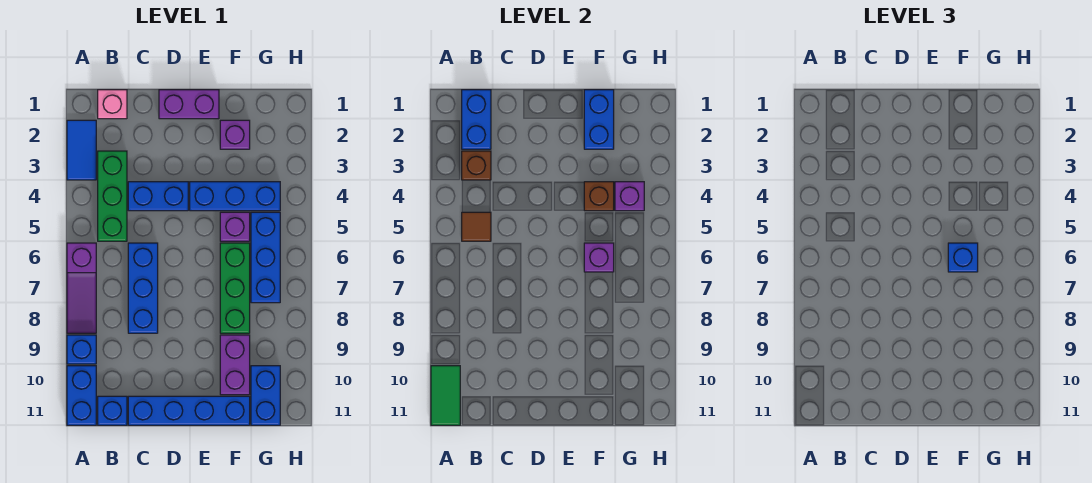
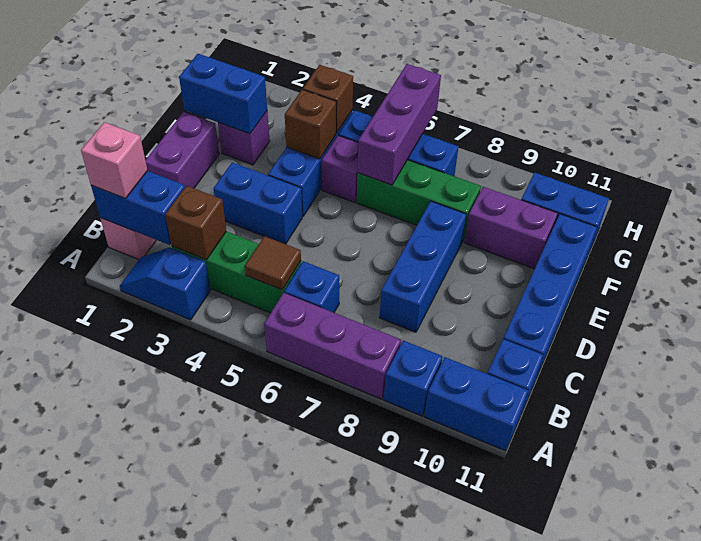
blue 1x2 tile [67,120,96,180] -> blue 1x2 slope [120,248,210,320]
purple 1x3 slope [67,243,96,333] -> purple 1x3 brick [264,293,401,399]
green 1x2 tile [431,366,460,425] -> none
none -> pink 1x1 brick [81,122,148,198]
blue 1x2 brick [128,182,188,211] -> blue 1x2 brick turned to [214,162,302,244]
blue 1x3 brick [128,243,158,333] -> blue 1x3 brick turned to [380,201,466,332]
purple 1x1 brick [584,243,614,272] -> purple 1x3 brick [357,64,441,185]
blue 1x1 brick [948,243,978,272] -> blue 1x1 brick moved to [284,261,339,313]
purple 1x1 brick [615,182,644,211] -> brown 1x1 brick [303,65,353,133]

